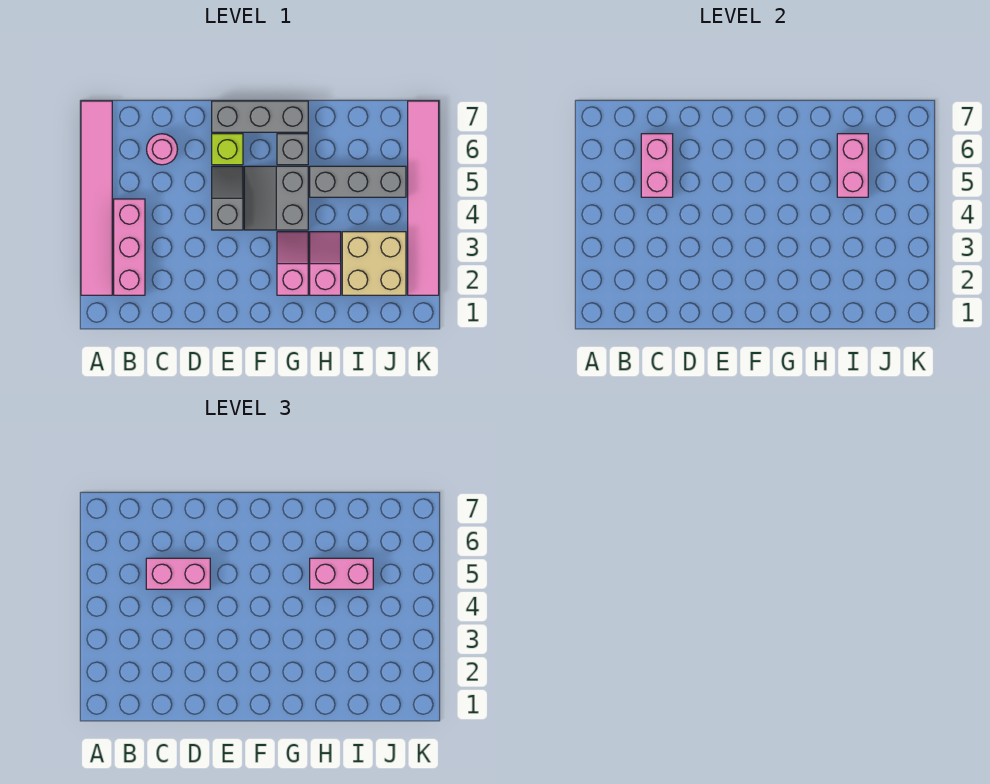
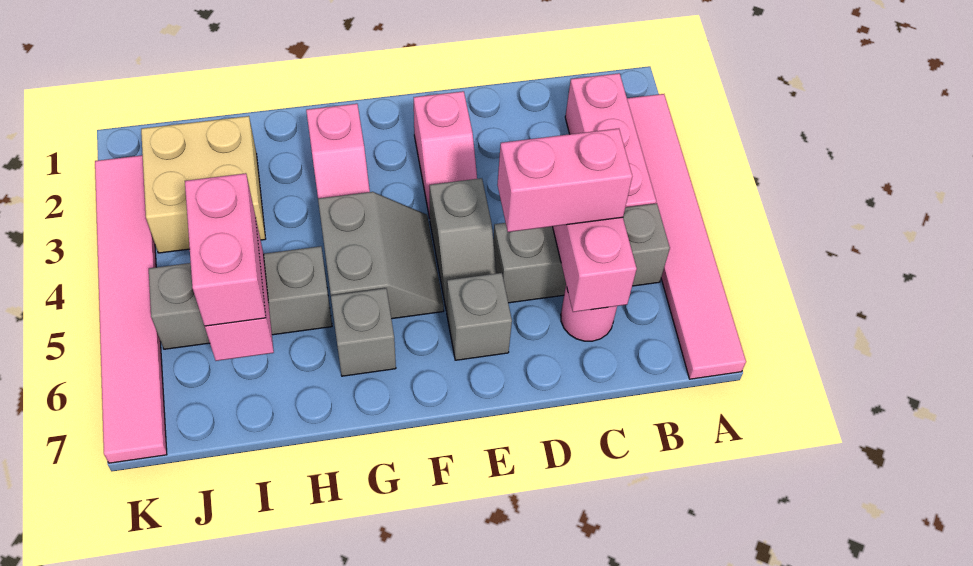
lime 1x1 brick [212,134,243,165] -> grey 1x1 brick [447,273,512,360]
grey 1x3 brick [212,101,308,132] -> grey 1x3 brick moved to [493,203,670,303]
pink 1x2 slope [310,232,341,295] -> pink 1x2 slope moved to [414,91,477,218]
pink 1x2 brick [310,558,373,589] -> pink 1x2 brick turned to [185,173,266,326]

